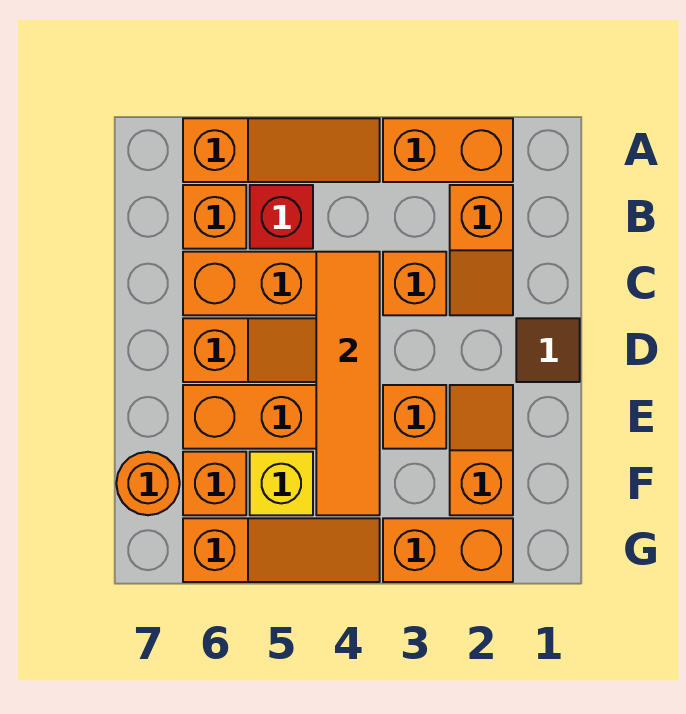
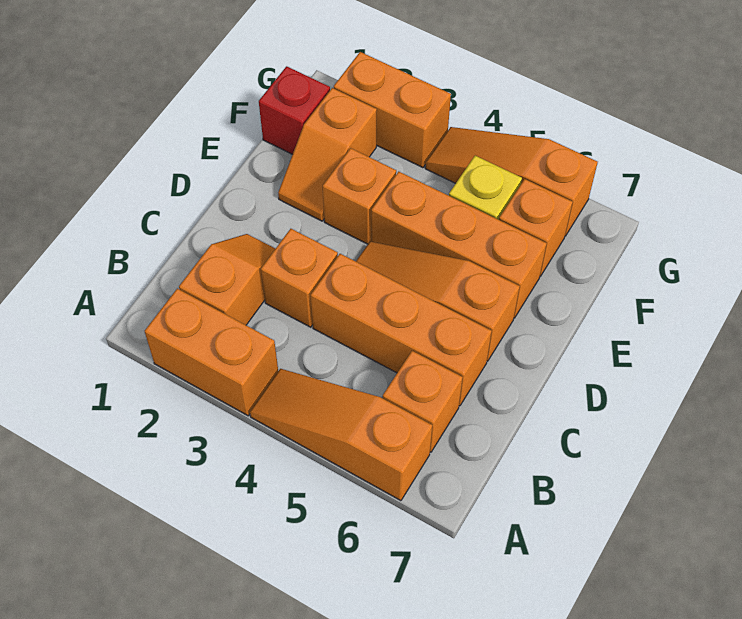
red 1x1 brick [250,185,313,249] -> red 1x1 brick moved to [259,66,330,154]
orange 1x4 tile [316,252,380,515] -> none
brown 1x1 tile [516,318,580,382] -> none
orange 1x1 round brick [116,452,180,515] -> none

